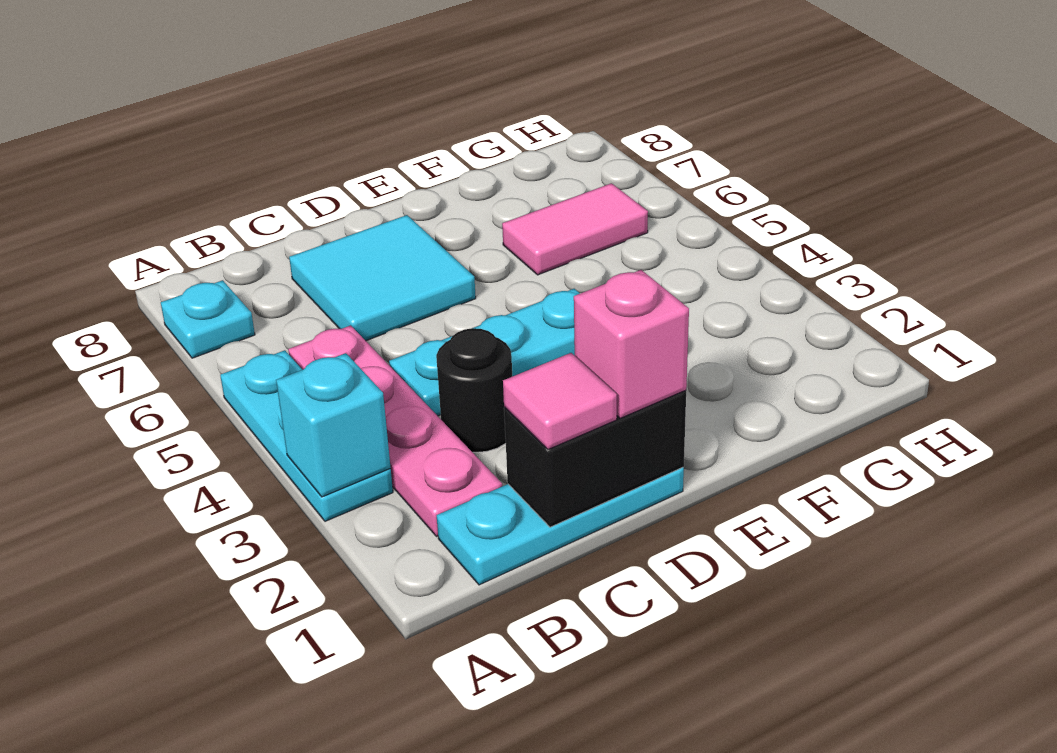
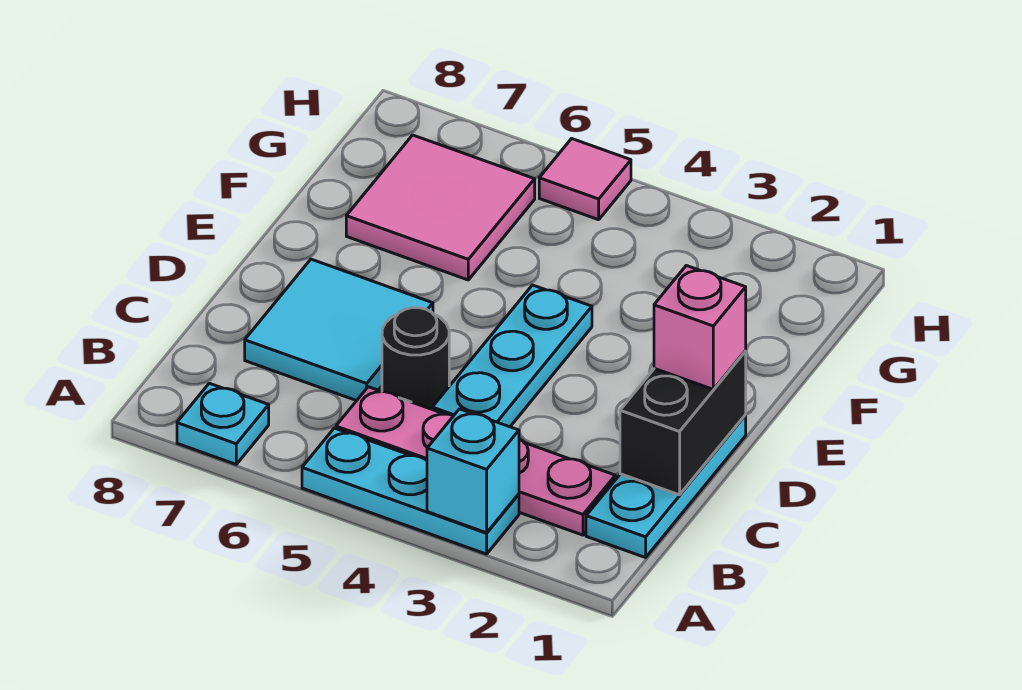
pink 1x1 tile [503,353,617,449] -> pink 1x1 tile moved to [539,139,631,220]
black 1x1 round brick [436,328,512,452] -> black 1x1 round brick moved to [382,308,449,409]
pink 1x2 tile [502,183,648,275] -> pink 2x2 tile [346,135,535,280]

